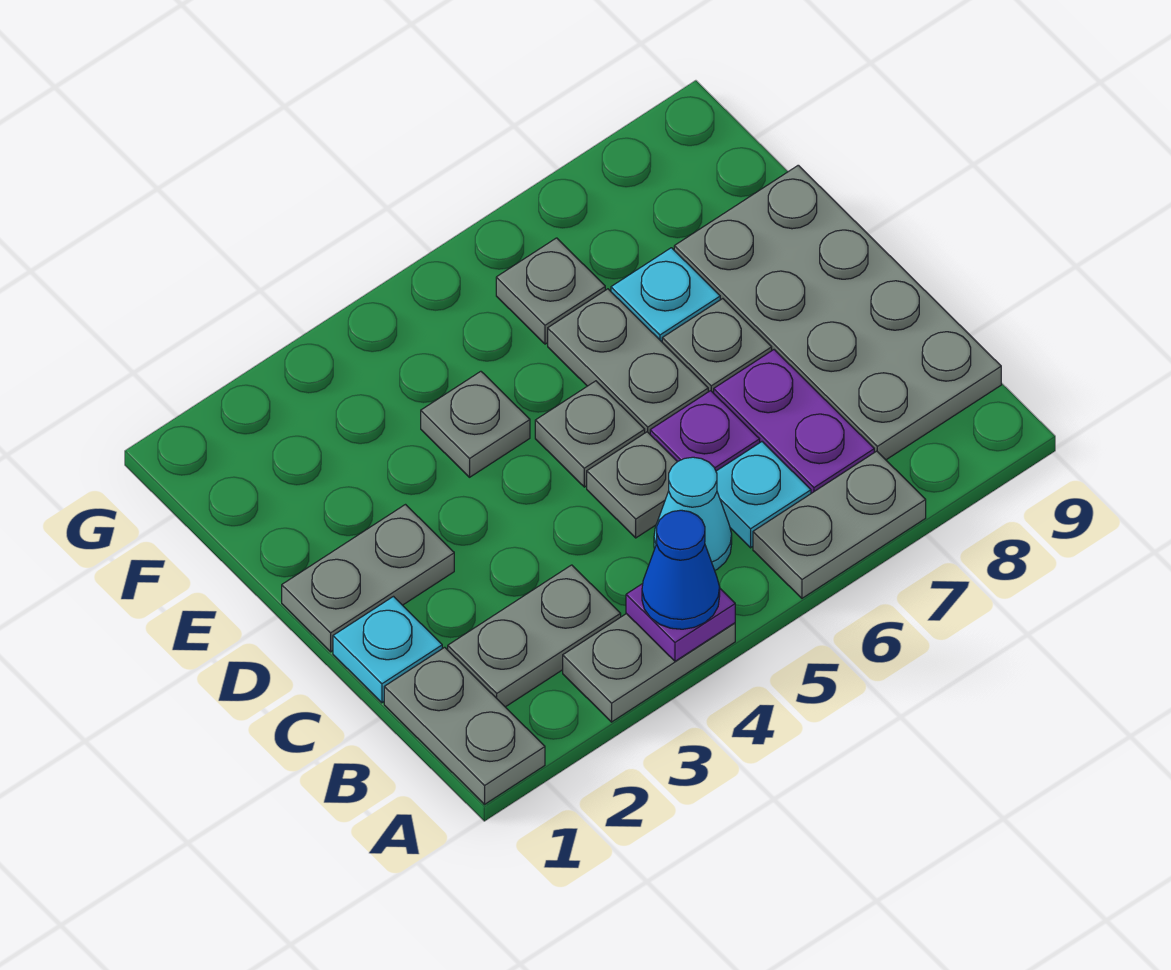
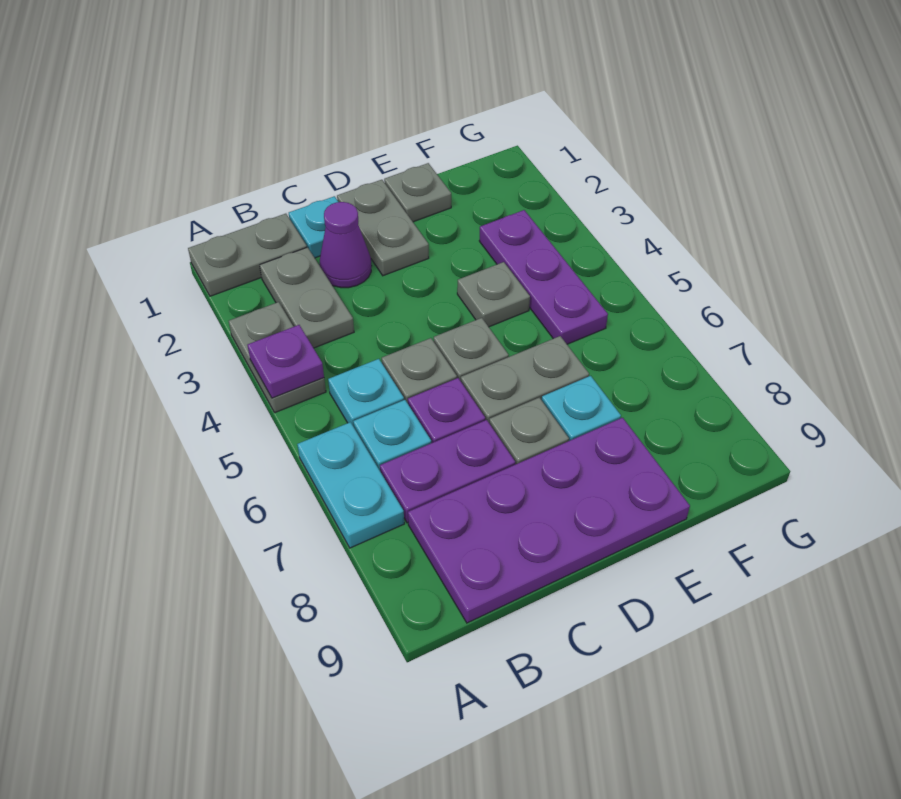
blue 1x1 cone [642,510,720,629] -> none
grey 1x2 plate [753,451,926,598] -> cyan 1x2 plate [297,422,404,548]
cyan 1x1 cone [654,457,732,570] -> cyan 1x1 plate [328,359,404,427]
grey 2x4 plate [674,165,1001,460] -> purple 2x4 plate [408,418,690,623]
none -> purple 1x1 cone [319,202,371,288]
none -> purple 1x3 plate [479,210,608,344]
grey 1x1 plate [496,238,605,344] -> grey 1x1 plate moved to [384,163,451,222]

